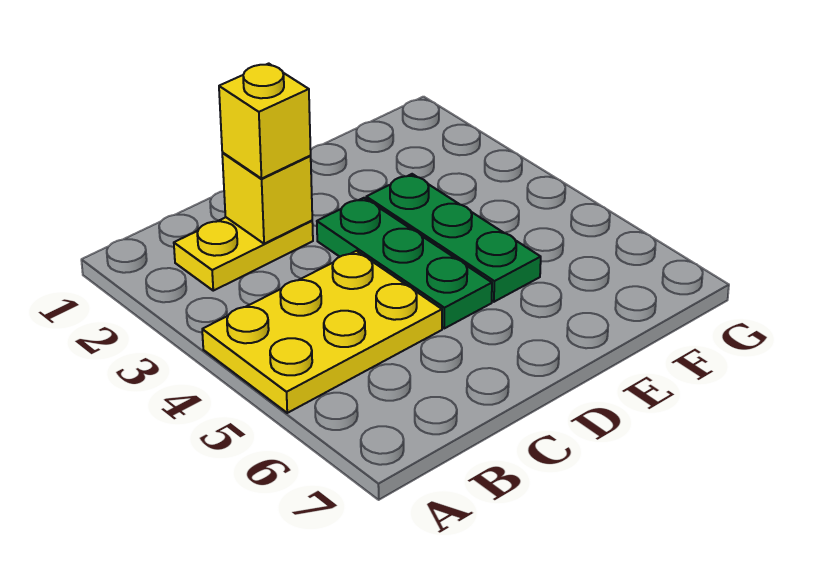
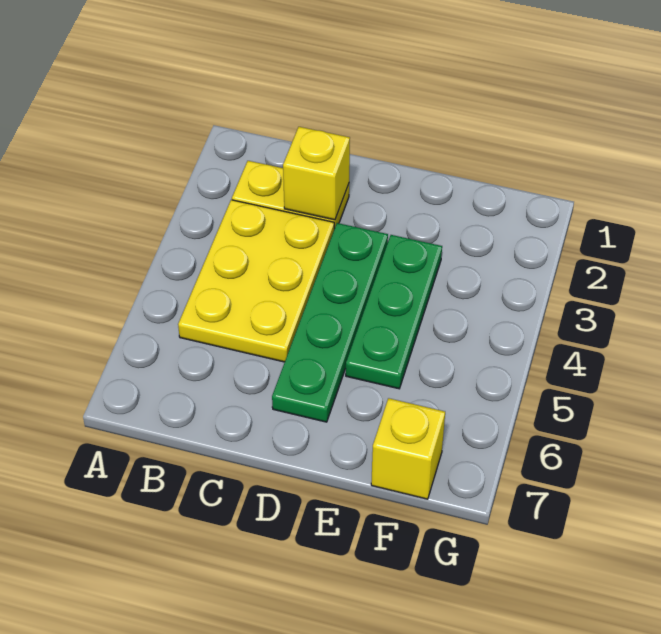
yellow 2x3 plate [202,251,442,413] -> yellow 2x3 plate turned to [178,200,334,362]
yellow 1x1 brick [219,64,311,179] -> yellow 1x1 brick moved to [371,398,445,499]
green 1x3 plate [317,198,492,328] -> green 1x4 plate [272,223,388,422]

